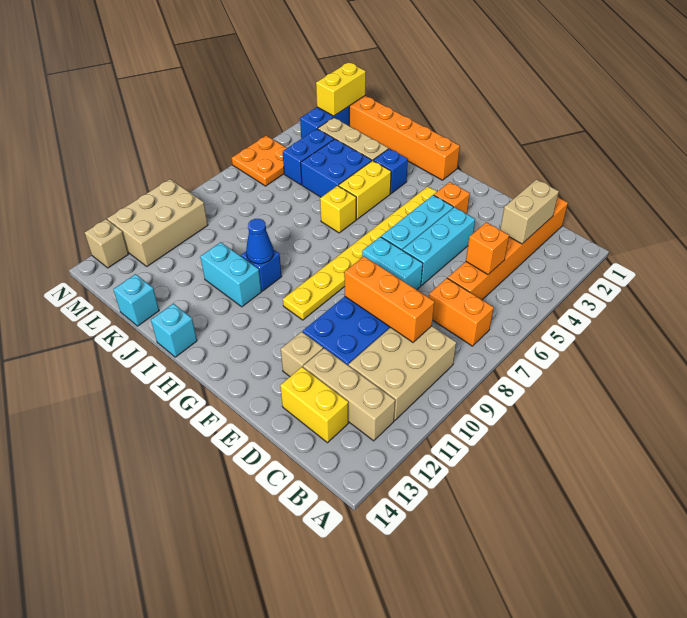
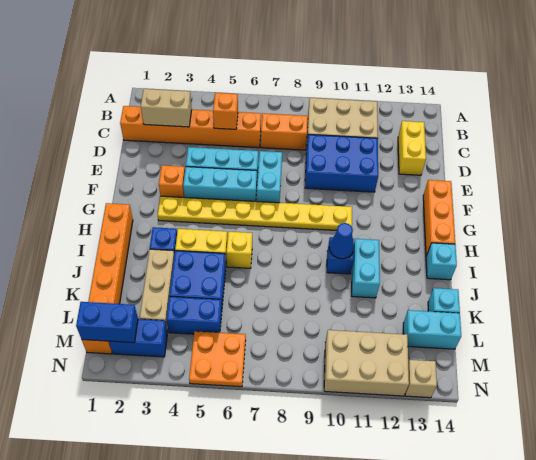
orange 1x2 brick [429,278,494,346] -> orange 1x2 brick turned to [261,113,308,150]
tan 1x3 brick [303,348,395,441] -> none
orange 1x3 brick [344,256,434,342] -> orange 1x3 brick moved to [423,180,455,256]
tan 1x1 brick [281,332,323,376] -> none
none -> cyan 1x2 brick [403,310,461,349]
yellow 1x2 brick [316,62,366,116] -> blue 1x2 brick [76,302,138,343]

